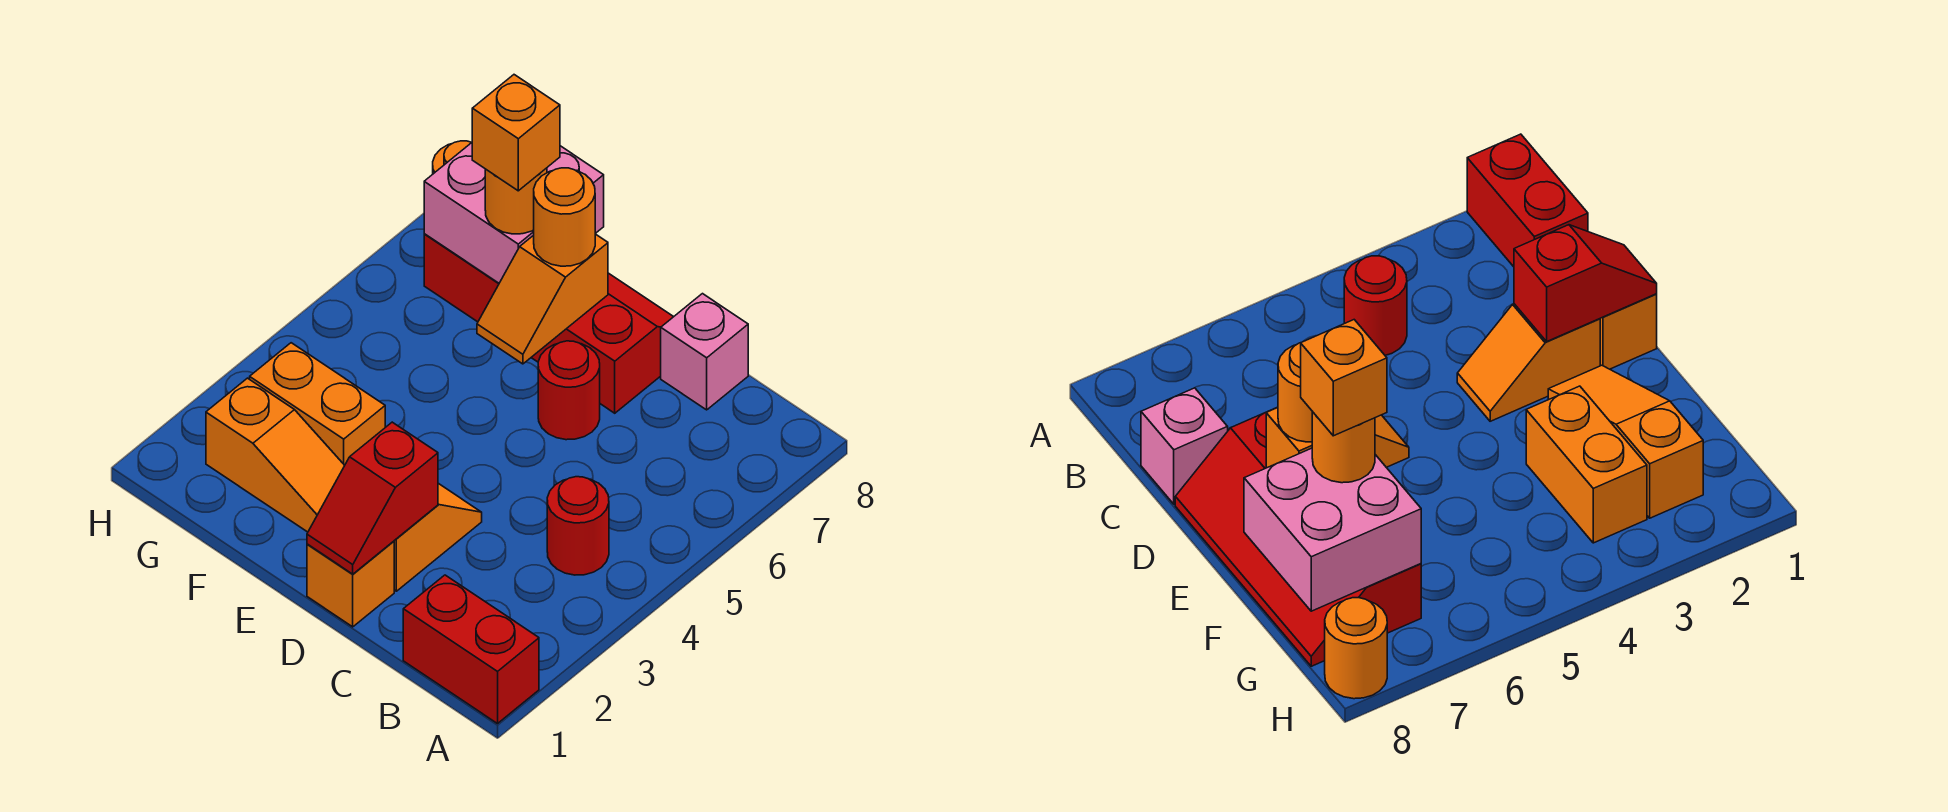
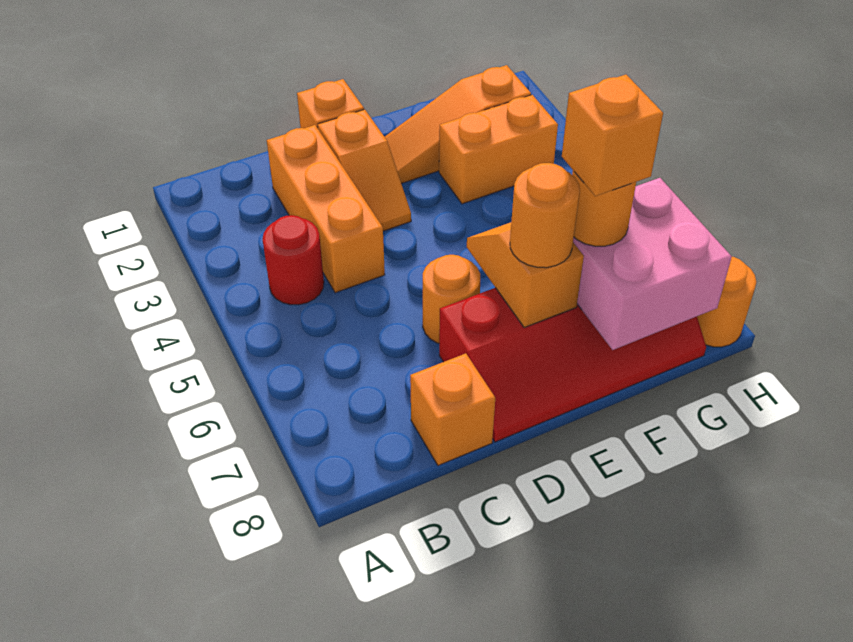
red 1x2 brick [403,575,539,724] -> none
none -> orange 1x3 brick [267,125,385,293]
pink 1x1 brick [661,294,748,410] -> orange 1x1 brick [410,354,495,466]
red 1x2 slope [307,422,438,574] -> none
red 1x1 round brick [538,341,600,440] -> orange 1x1 round brick [423,255,480,344]

